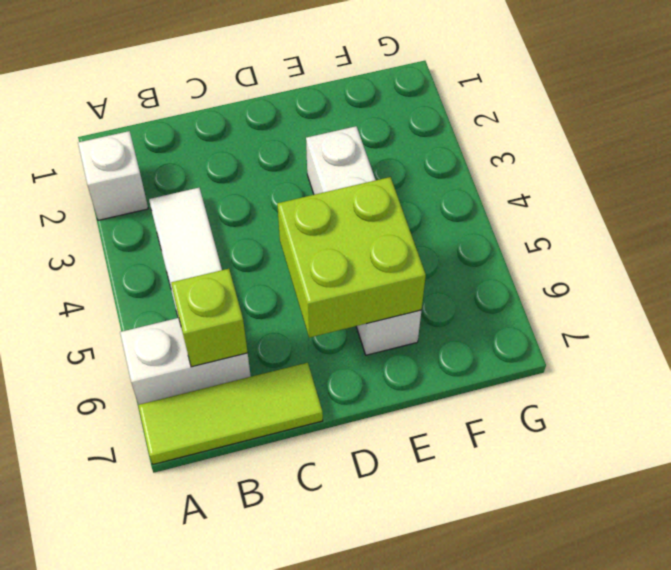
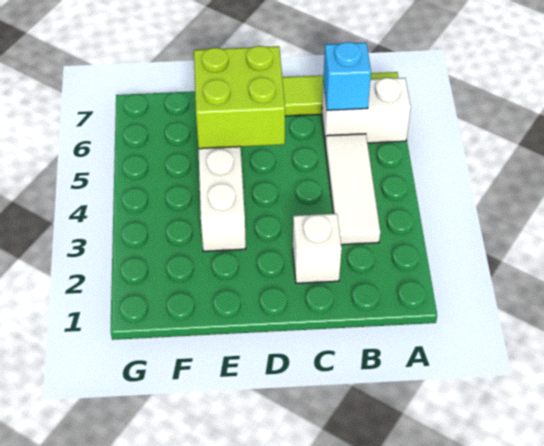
white 1x1 brick [78,131,148,220] -> white 1x1 brick moved to [293,214,342,283]
lime 1x1 brick [171,269,248,367] -> cyan 1x1 brick [323,42,371,110]

